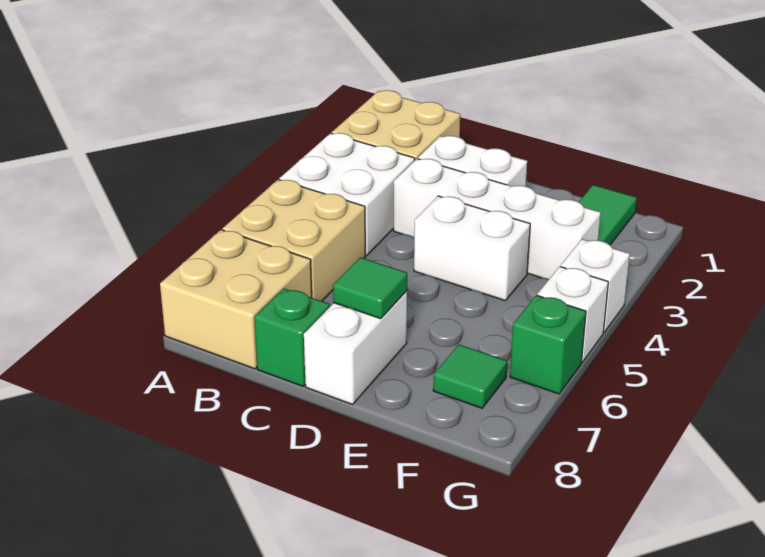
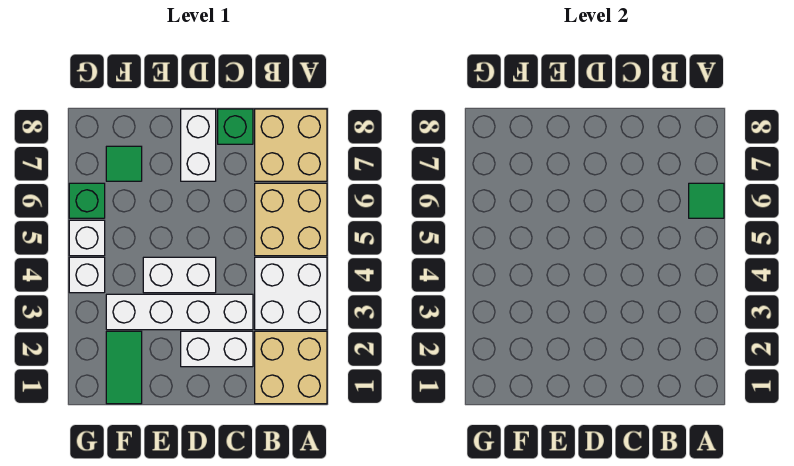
green 1x1 tile [333,257,407,319] -> green 1x1 tile moved to [689,183,724,218]

